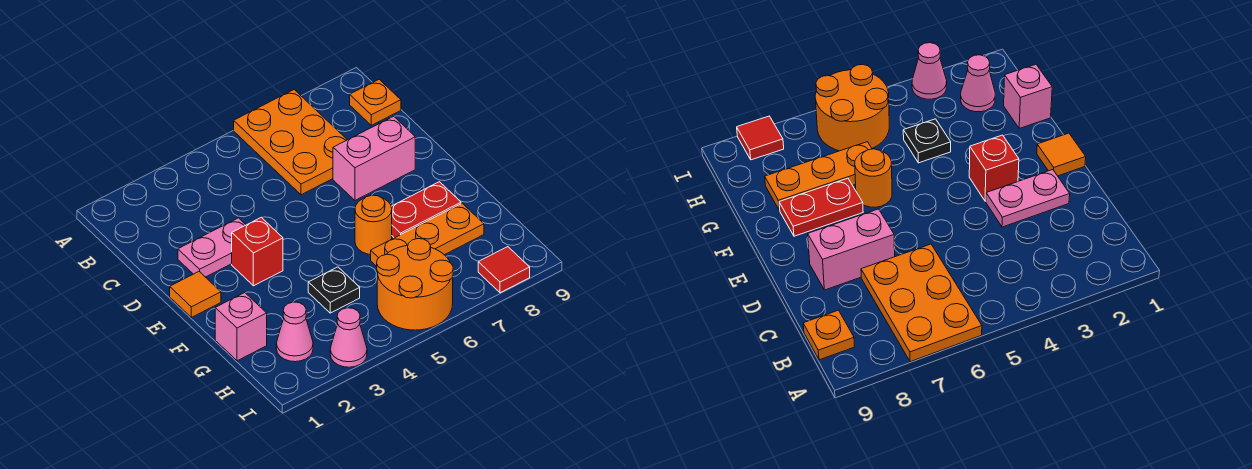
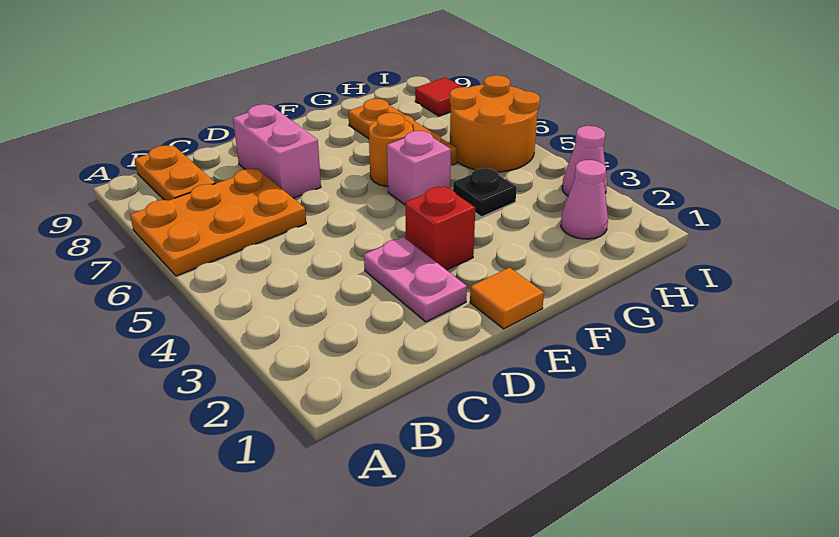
orange 1x1 plate [350,79,401,125] -> orange 1x2 plate [135,146,215,201]
red 1x2 plate [391,182,461,238] -> none
pink 1x1 brick [215,293,267,361] -> pink 1x1 brick moved to [387,131,451,205]

